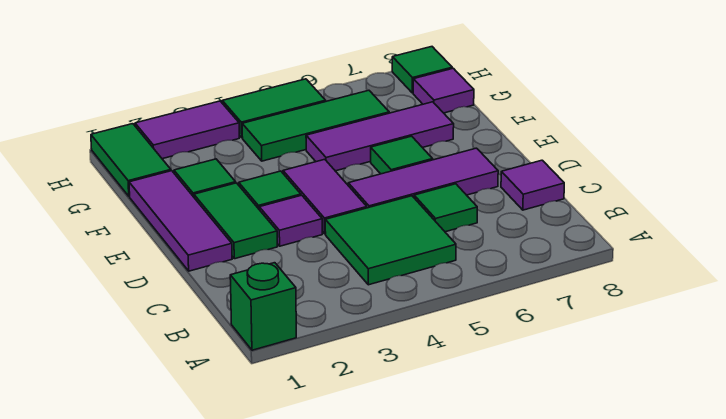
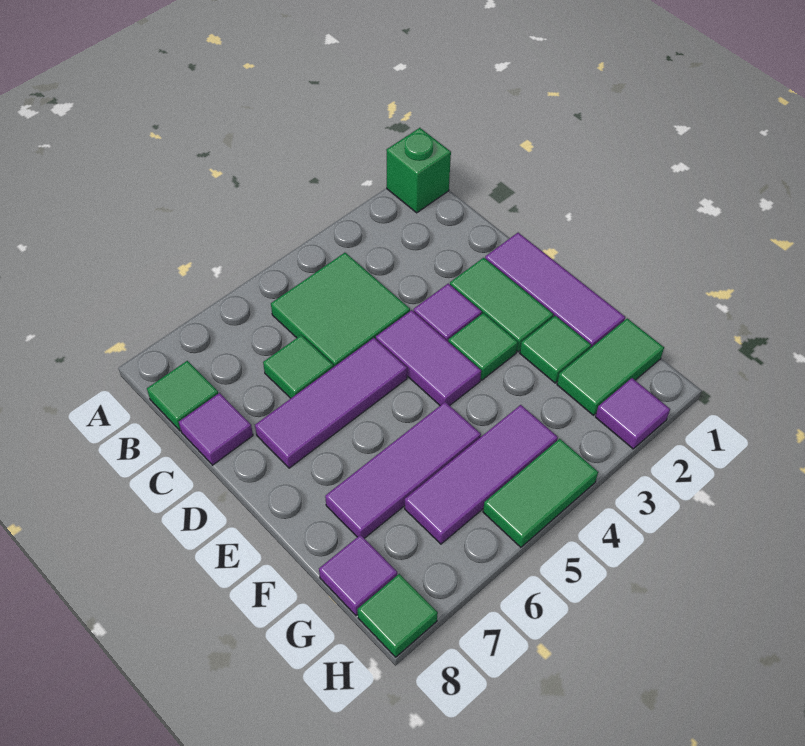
green 1x1 tile [371,136,433,174] -> green 1x1 tile moved to [147,361,218,431]
green 1x2 tile [91,124,171,196] -> green 1x2 tile turned to [557,318,664,415]
green 1x3 tile [242,90,389,161] -> purple 1x3 tile [405,405,558,544]
purple 1x2 tile [135,101,239,159] -> purple 1x1 tile [596,378,670,449]

